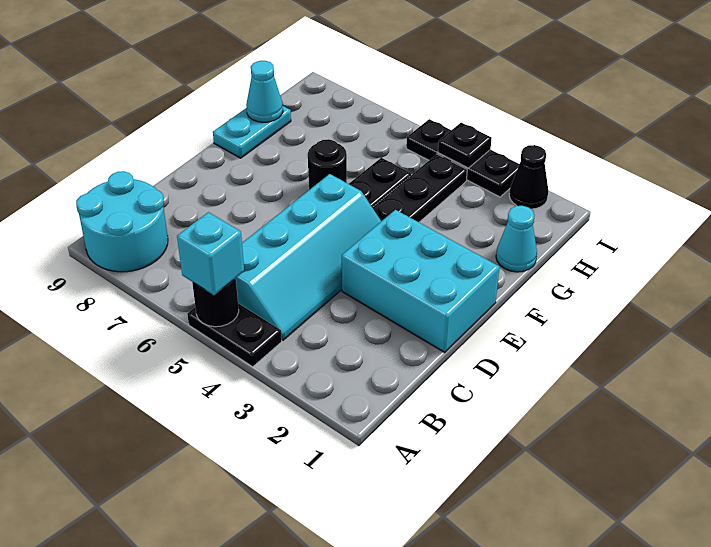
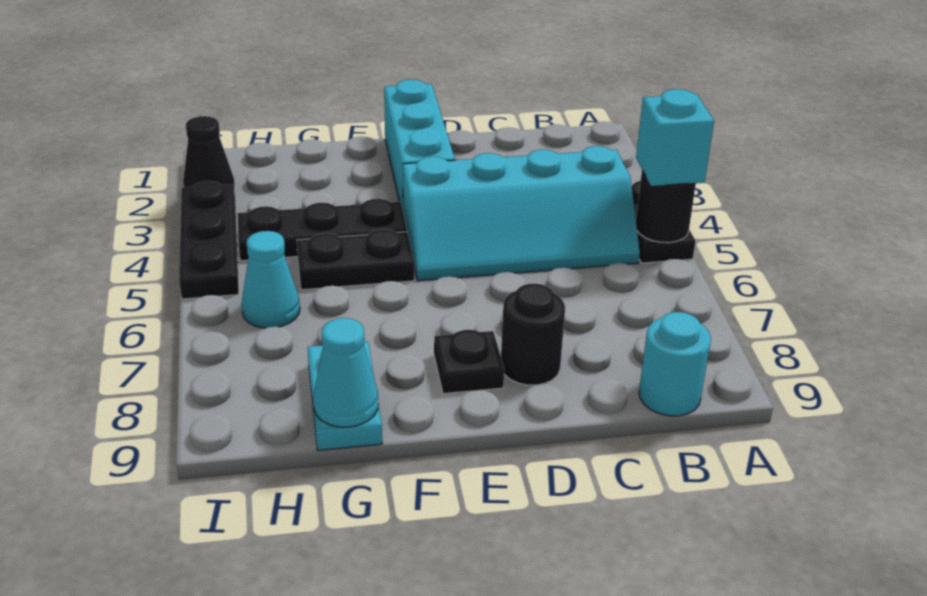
cyan 2x2 round brick [76,171,168,272] -> cyan 1x1 round brick [639,312,711,416]
cyan 2x4 slope [236,174,381,340] -> cyan 2x4 slope turned to [403,146,640,281]
cyan 2x3 brick [342,210,499,352] -> cyan 1x3 brick [384,80,455,210]
black 1x1 round brick [308,139,347,190] -> black 1x1 round brick moved to [501,283,565,385]
cyan 1x2 plate [213,106,291,158] -> cyan 1x2 plate turned to [308,342,382,450]
cyan 1x1 cone [496,206,537,272] -> cyan 1x1 cone moved to [242,231,300,328]
black 1x1 plate [438,123,492,168] -> black 1x1 plate moved to [434,330,504,394]

